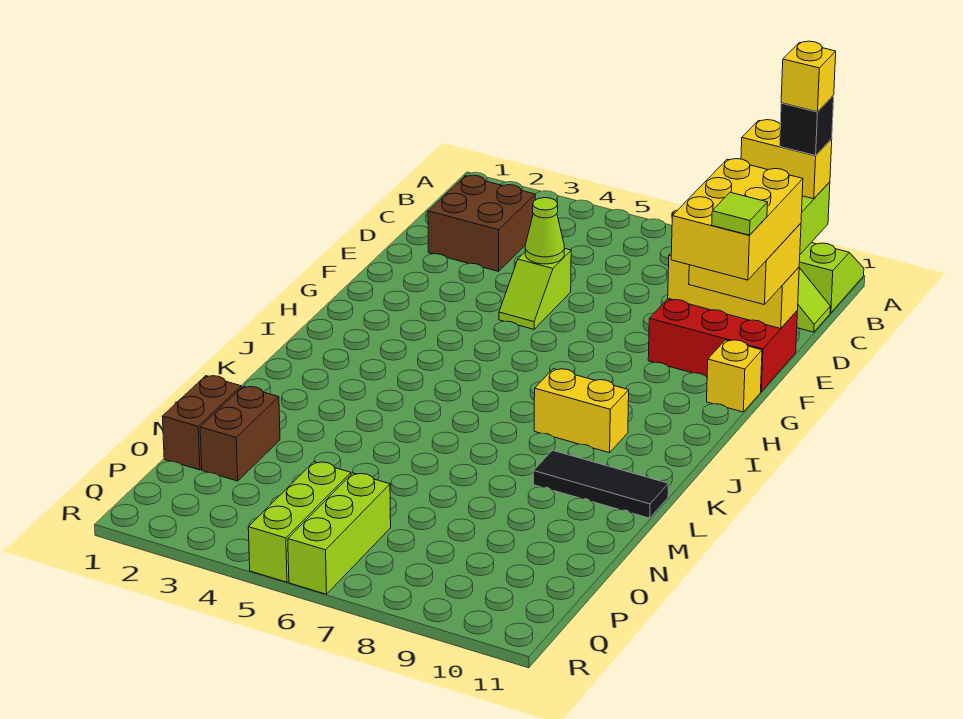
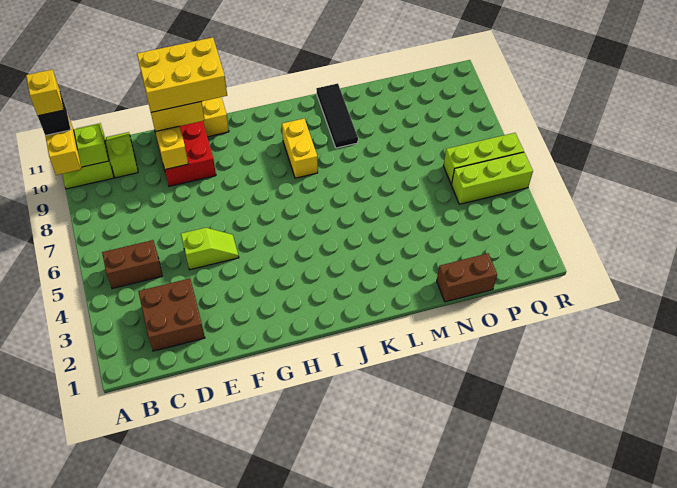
lime 1x1 cone [525,198,564,264] -> none
lime 1x1 tile [712,192,768,235] -> none
brown 1x2 brick [200,386,280,481] -> brown 1x2 brick moved to [102,240,162,289]

